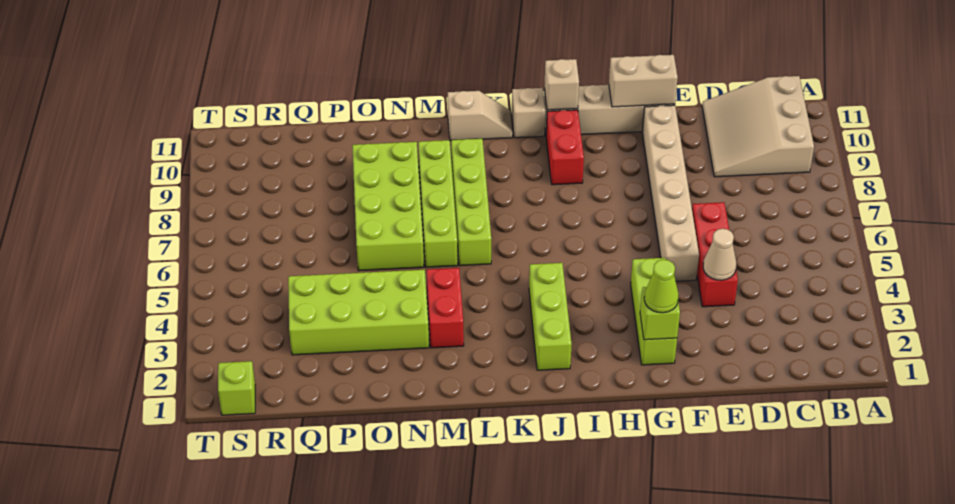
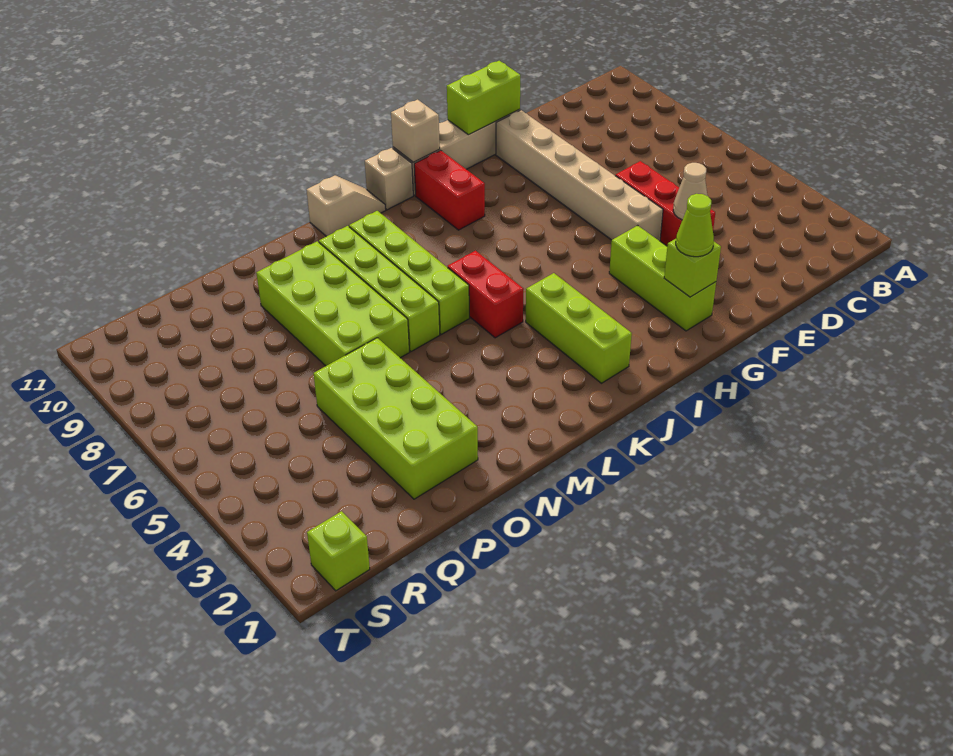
tan 3x3 slope [702,76,814,177] -> none
tan 1x2 brick [609,55,678,107] -> lime 1x2 brick [447,61,520,135]
red 1x2 brick [427,268,464,348] -> red 1x2 brick moved to [448,251,524,338]
lime 2x4 brick [288,270,429,355] -> lime 2x4 brick turned to [313,338,478,499]

